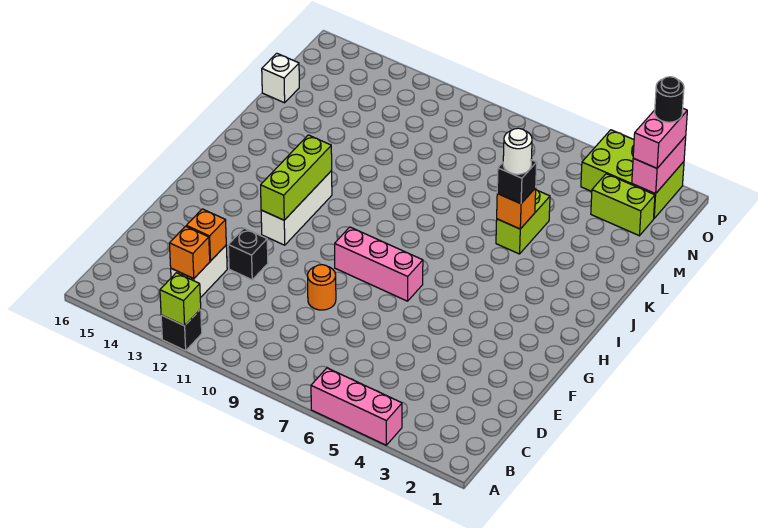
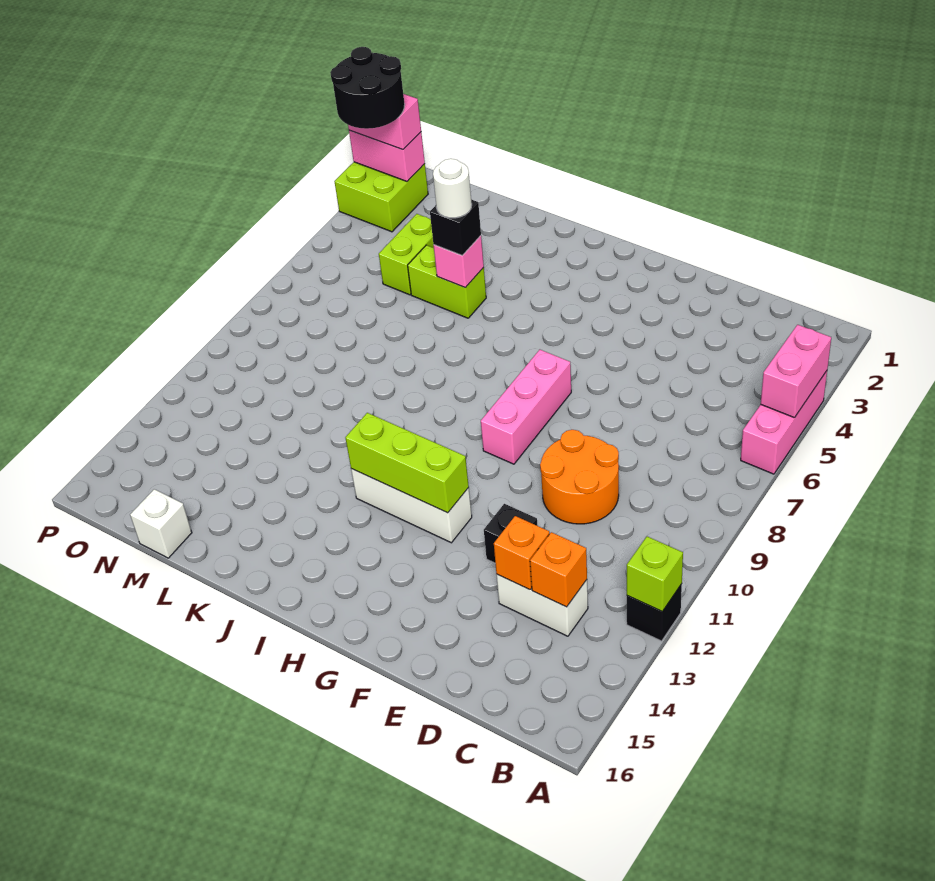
none -> pink 1x2 brick [761,325,831,418]
orange 1x1 round brick [307,265,336,310] -> orange 2x2 round brick [540,430,619,524]
orange 1x1 brick [497,188,536,229] -> pink 1x1 brick [434,236,484,288]
lime 1x2 brick [591,174,655,236] -> lime 1x2 brick moved to [379,214,434,295]
lime 2x3 brick [581,130,684,218] -> lime 2x2 brick [334,162,428,232]
black 1x1 round brick [655,77,684,122] -> black 2x2 round brick [330,47,405,129]

